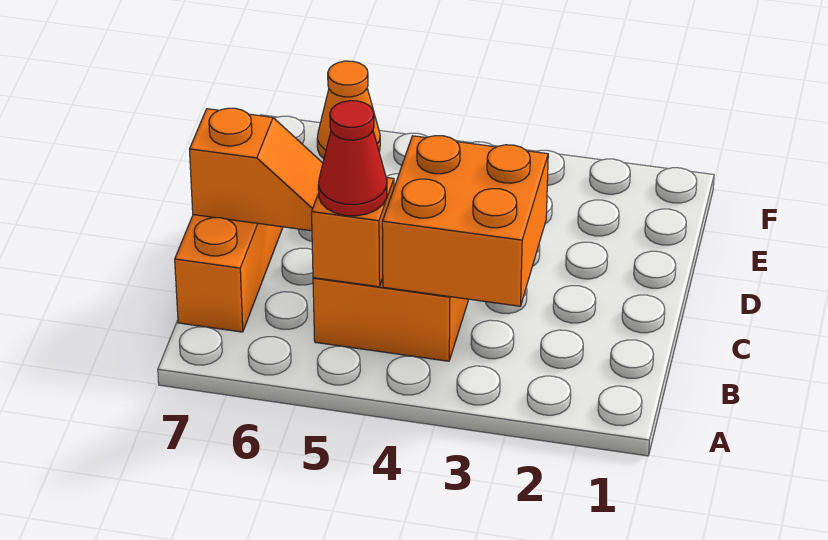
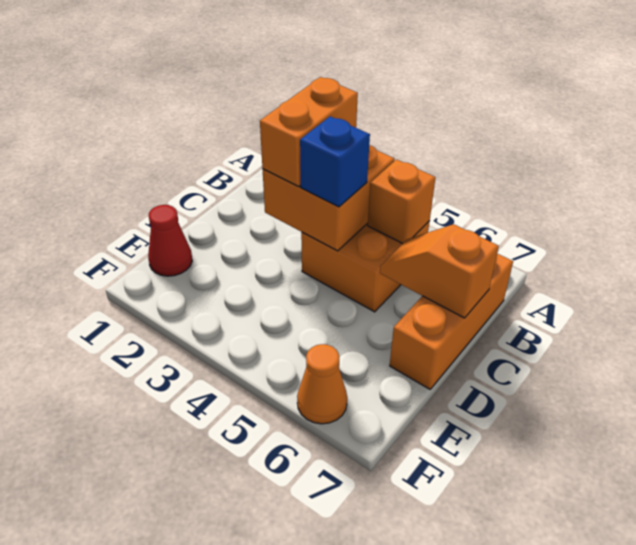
none -> orange 1x2 brick [260,77,358,187]
red 1x1 cone [318,101,387,216] -> red 1x1 cone moved to [148,205,192,276]
none -> blue 1x1 brick [300,116,370,207]

